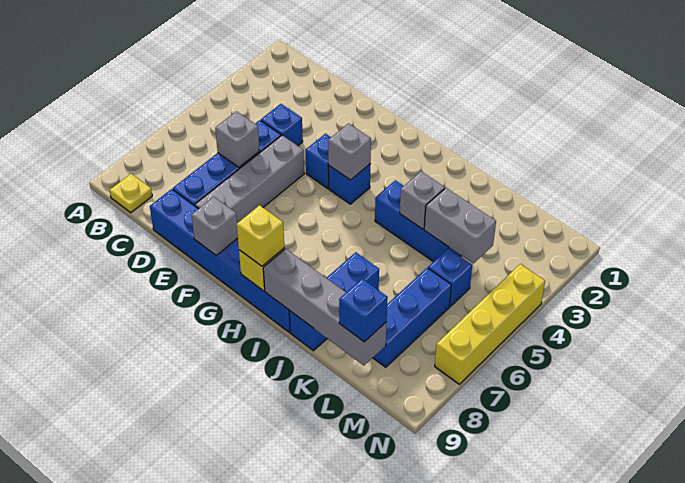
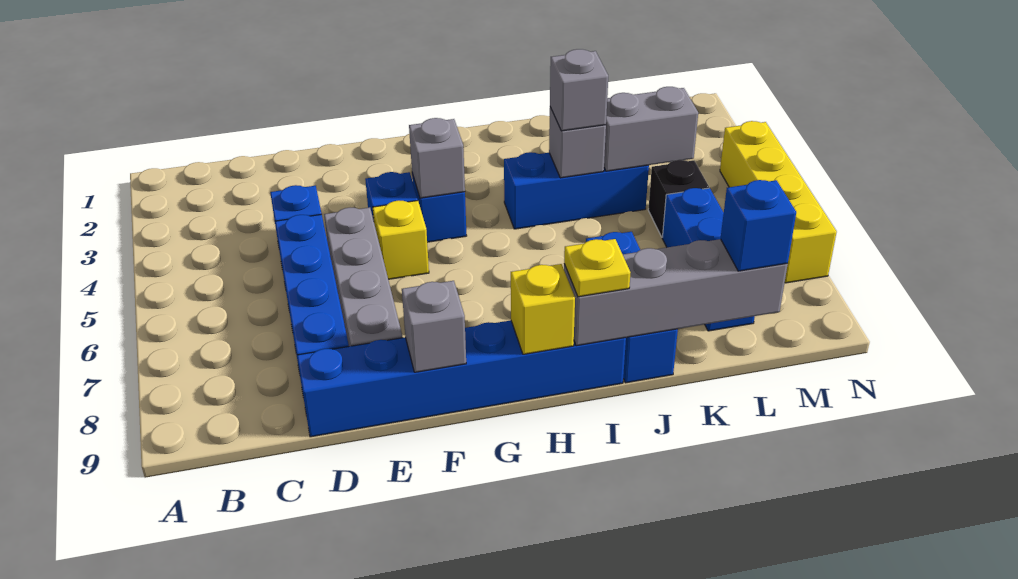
yellow 1x1 plate [109,174,152,213] -> yellow 1x1 plate moved to [564,239,631,297]
grey 1x1 brick [215,111,259,167] -> grey 1x1 brick moved to [550,49,608,131]
yellow 1x1 brick [237,205,284,266] -> yellow 1x1 brick moved to [373,200,429,279]
blue 1x1 brick [428,249,472,307] -> black 1x1 brick [648,160,709,237]

